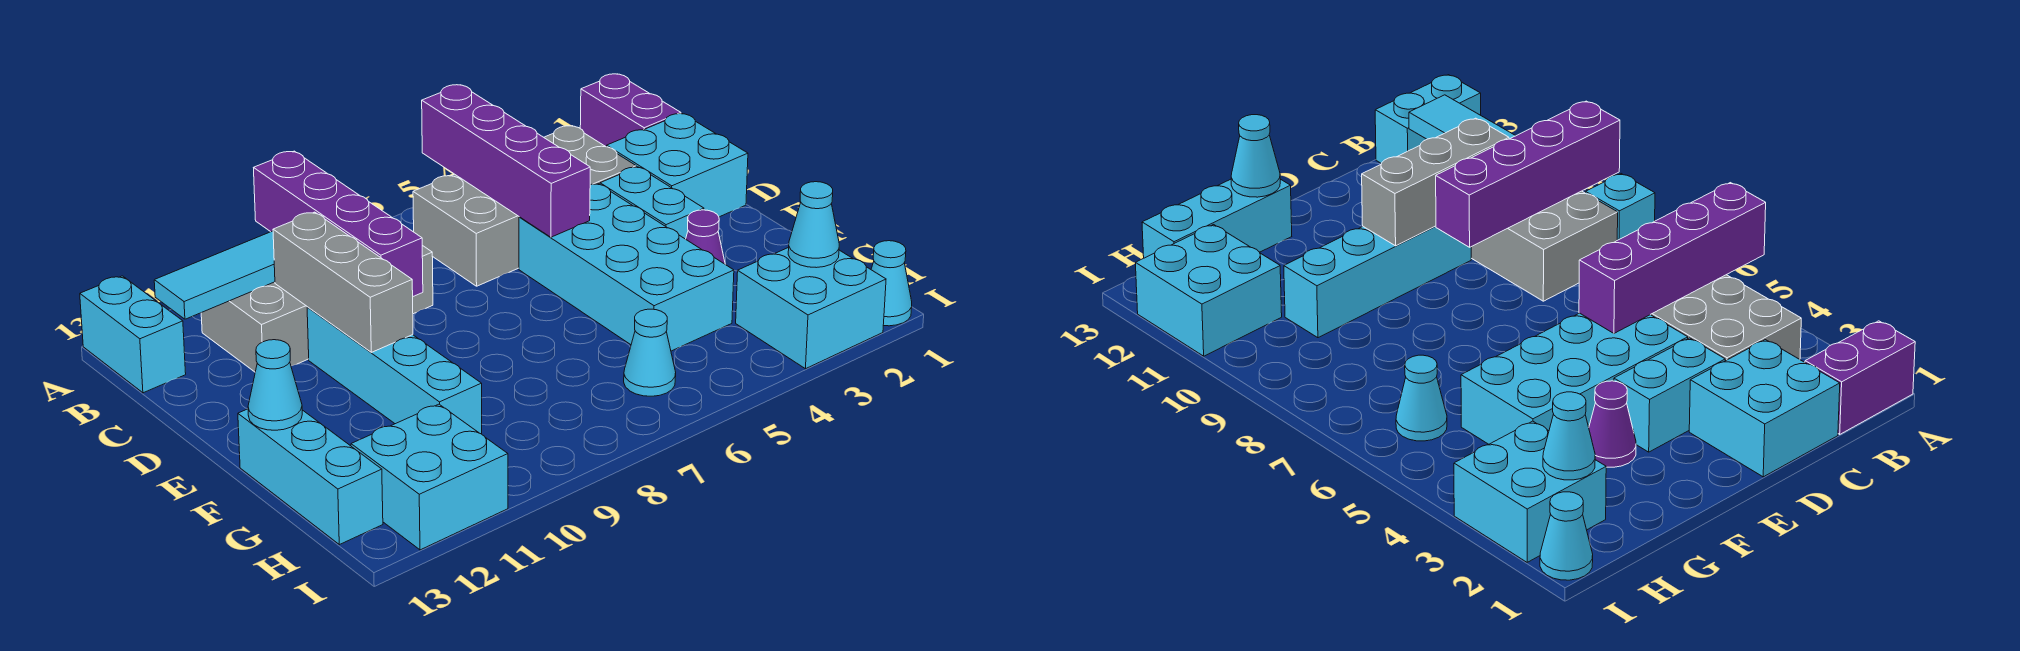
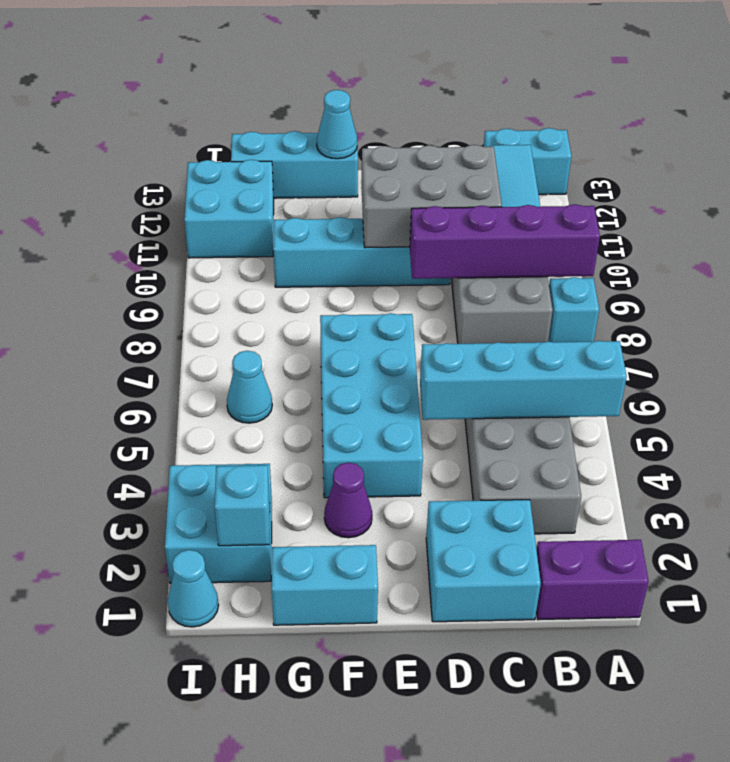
purple 1x4 brick [422,85,590,237] -> cyan 1x4 brick [420,341,627,420]
grey 1x3 brick [273,212,413,352] -> grey 2x3 brick [361,145,502,248]
cyan 1x2 brick [600,167,704,239] -> cyan 1x2 brick moved to [272,545,378,625]
cyan 2x4 brick [519,184,734,351] -> cyan 2x4 brick turned to [320,313,423,498]
cyan 1x1 cone [788,182,839,268] -> cyan 1x1 brick [215,465,270,546]

